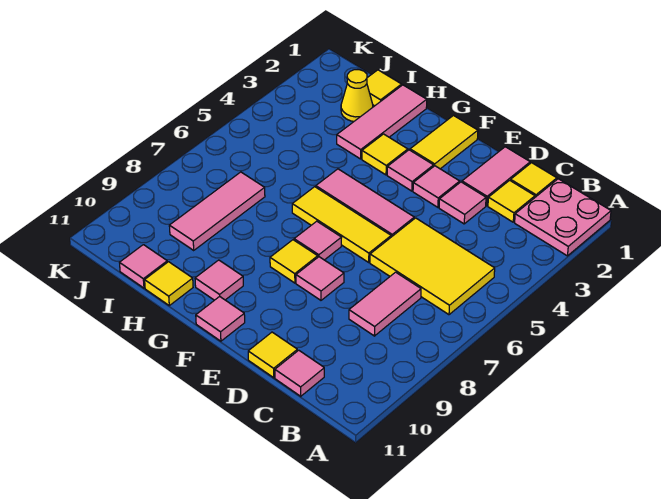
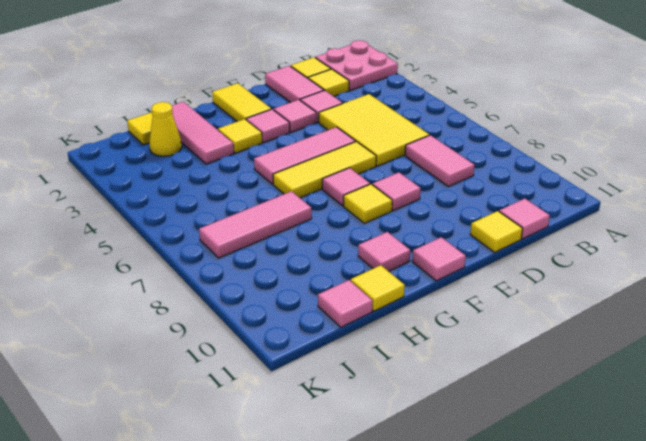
yellow 2x3 tile [370,218,495,315] -> yellow 2x3 tile turned to [319,94,429,166]
pink 1x3 tile [169,172,265,250] -> pink 1x3 tile turned to [199,191,312,258]

